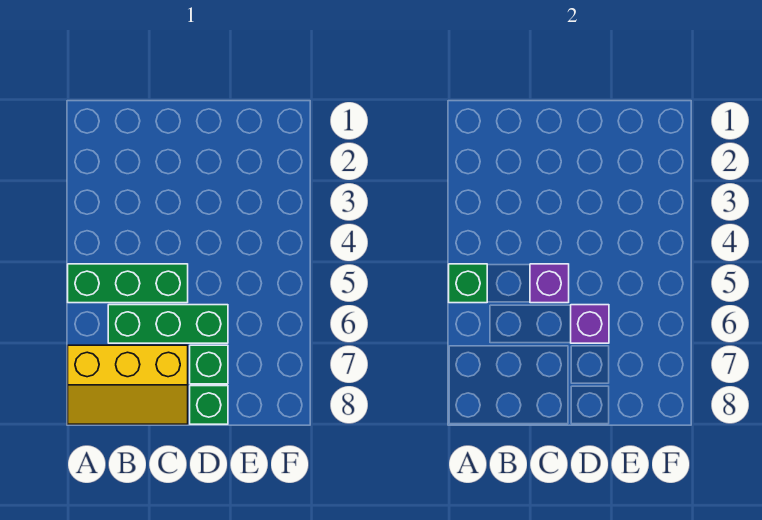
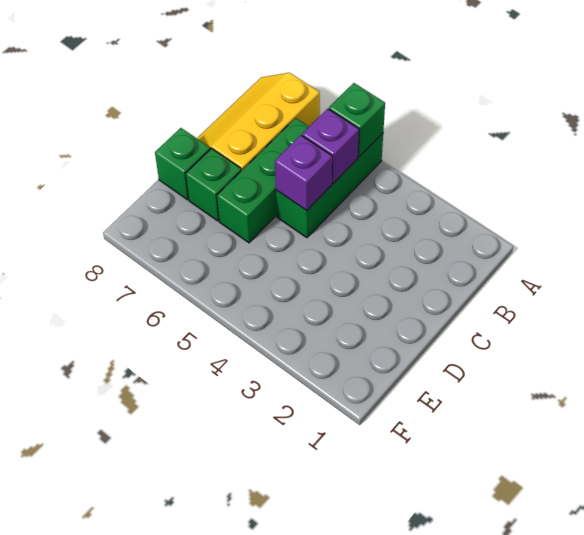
purple 1x1 brick [571,305,609,343] -> purple 1x1 brick moved to [302,109,359,183]

